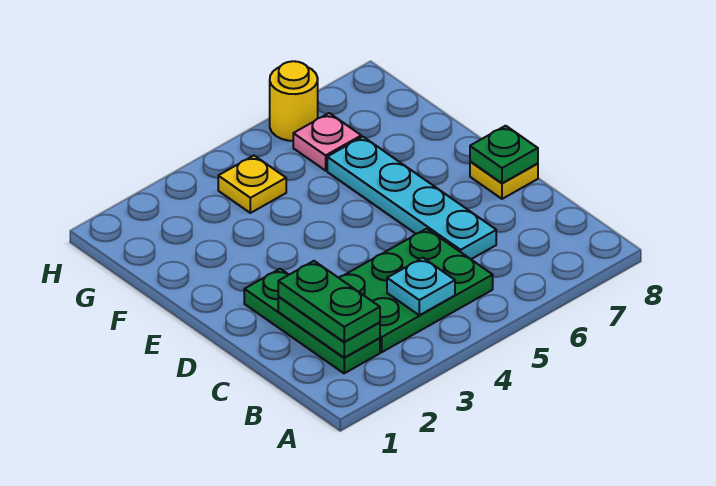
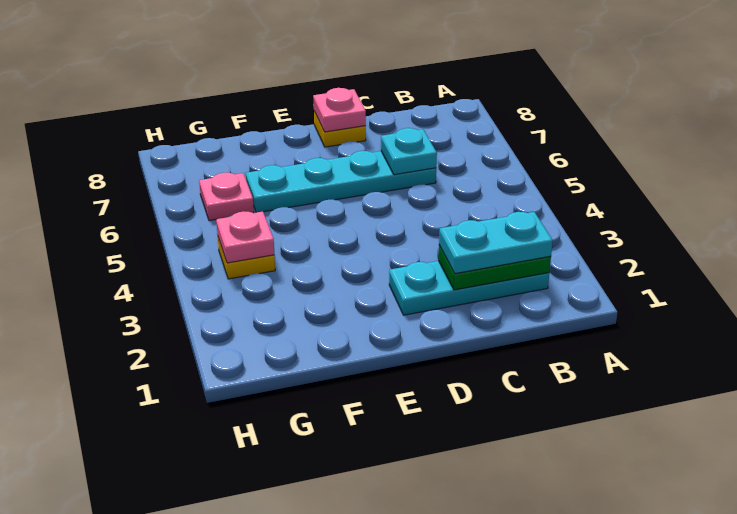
green 1x3 plate [244,269,380,373] -> cyan 1x3 plate [389,261,549,315]
green 1x2 plate [278,261,380,342] -> cyan 1x2 plate [439,212,553,274]
green 2x3 plate [339,229,493,352] -> none
cyan 1x1 plate [387,258,455,315] -> cyan 1x1 plate moved to [381,128,437,175]
green 1x1 plate [470,126,538,183] -> pink 1x1 plate [313,88,366,132]
none -> pink 1x1 plate [216,211,274,263]
yellow 1x1 round brick [270,61,318,141] -> none

